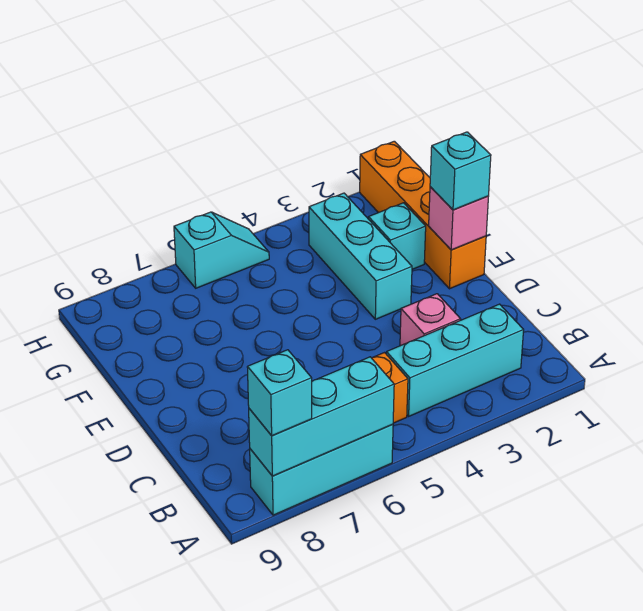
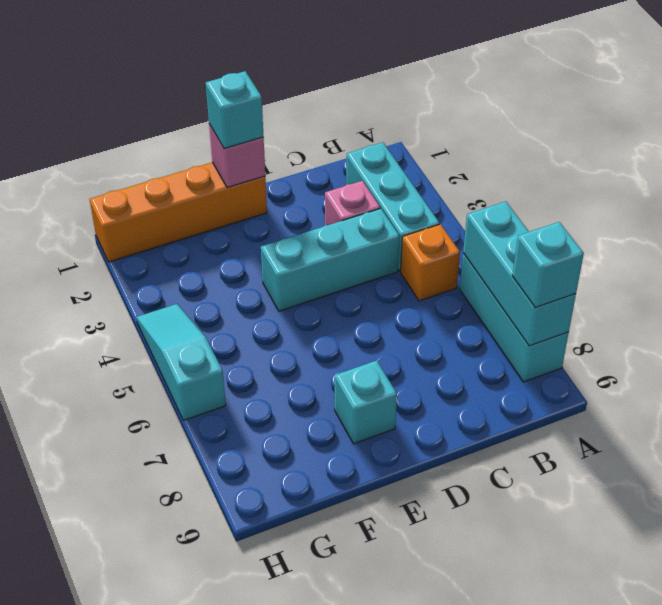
cyan 1x3 brick [309,193,412,319] -> cyan 1x3 brick moved to [261,208,400,311]
cyan 1x1 brick [368,203,426,269] -> cyan 1x1 brick moved to [335,360,397,444]
cyan 1x2 slope [174,212,269,288] -> cyan 1x3 slope [137,304,226,421]

